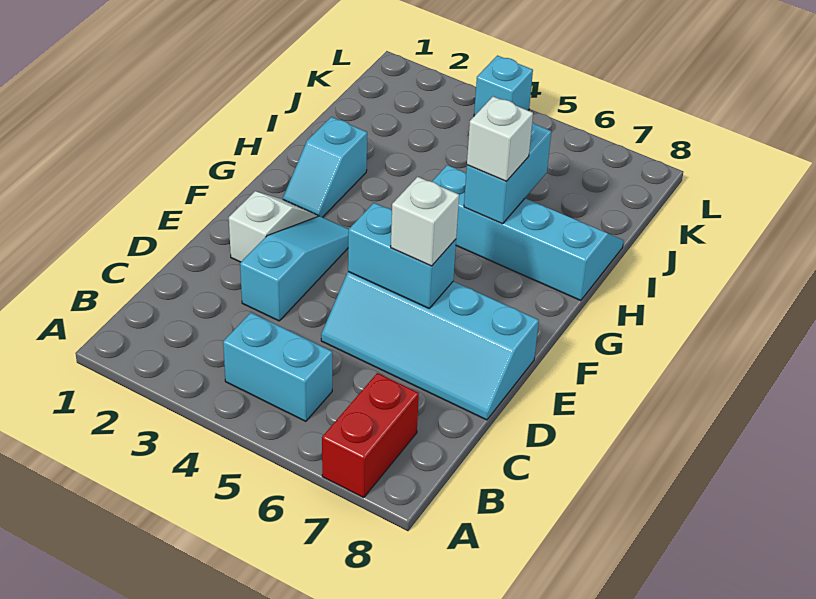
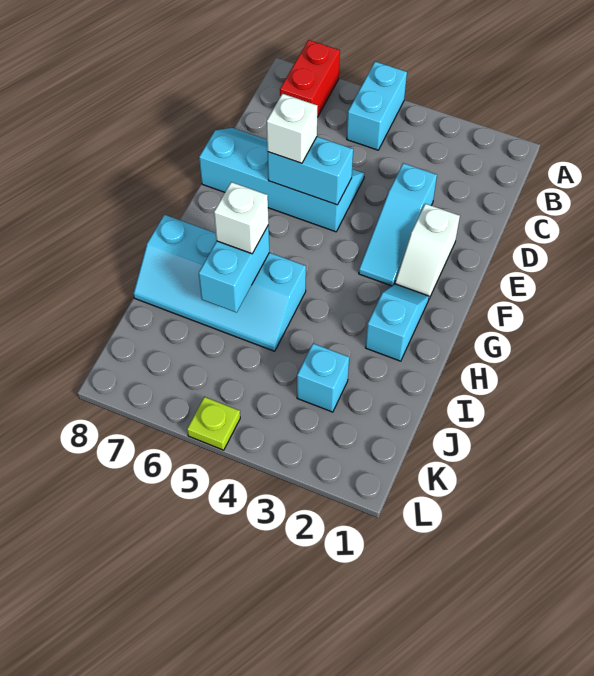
cyan 1x2 brick [223,313,332,421] -> cyan 1x2 brick turned to [347,62,407,150]
cyan 1x1 brick [474,56,533,116] -> cyan 1x1 brick moved to [297,344,349,412]
none -> lime 1x1 plate [187,397,240,450]

